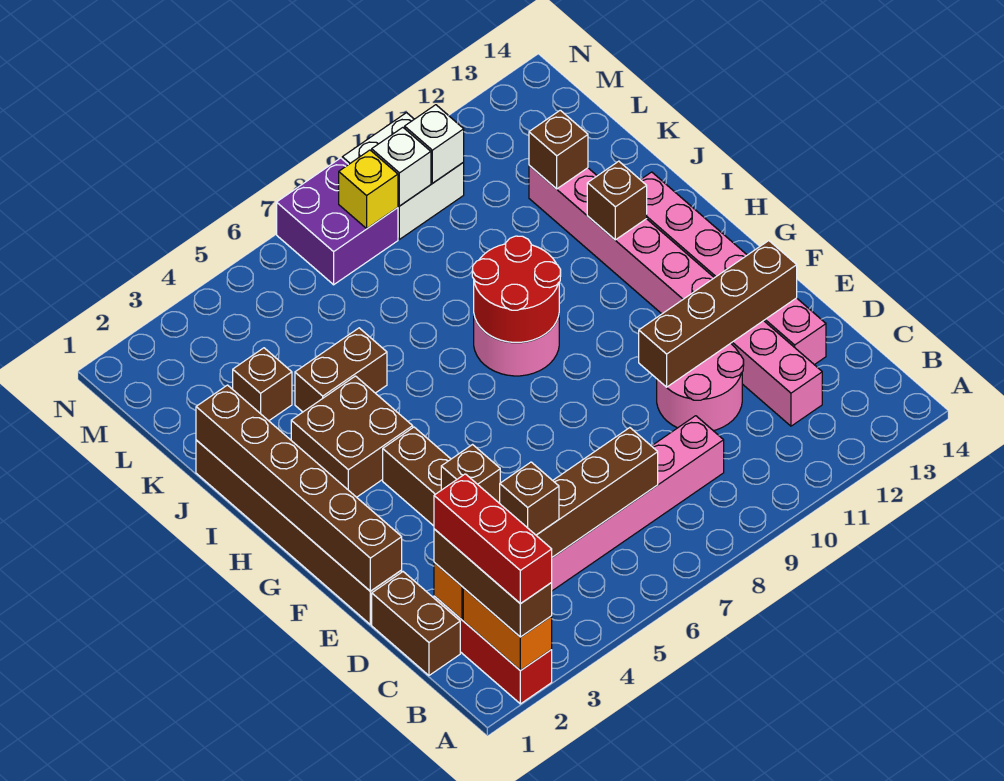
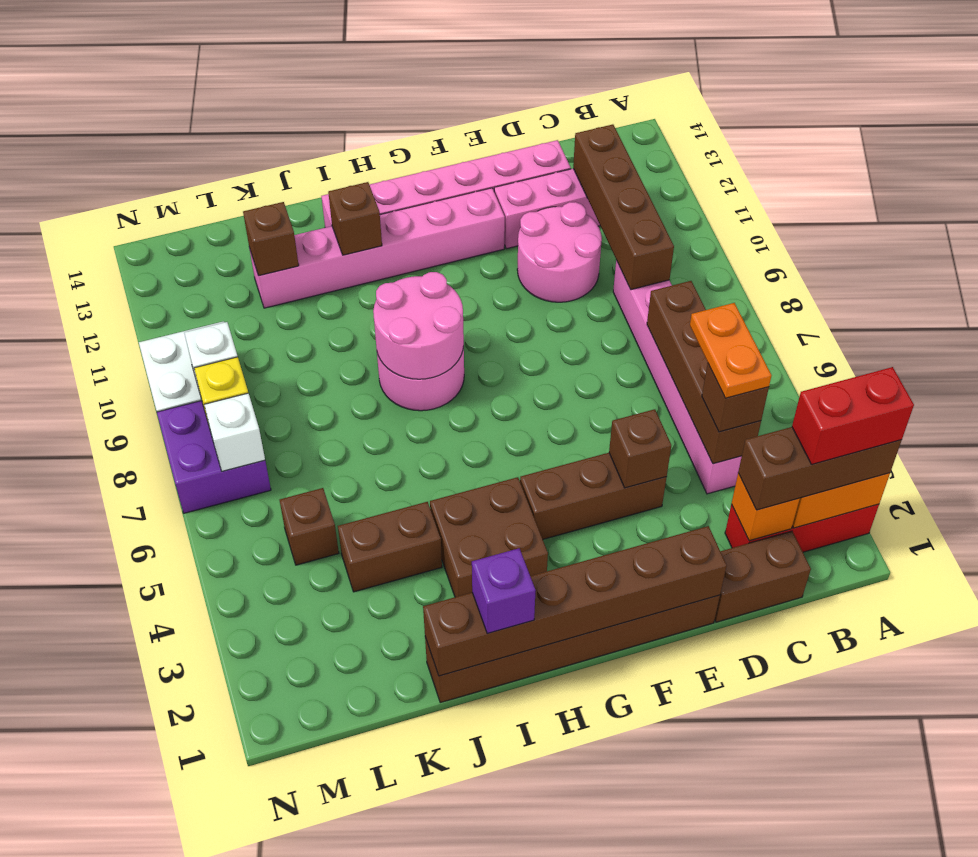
red 1x3 brick [434,474,552,604] -> red 1x2 brick [792,367,914,464]
none -> orange 1x2 plate [690,303,771,398]
brown 1x4 brick [639,241,797,387] -> brown 1x4 brick moved to [573,124,674,290]
red 2x2 round brick [472,236,561,342] -> pink 2x2 round brick [373,272,464,379]
none -> purple 1x1 brick [472,548,536,634]
brown 1x2 brick [295,328,387,412] -> brown 1x2 brick turned to [338,502,442,592]
brown 1x1 brick [233,348,292,421] -> brown 1x1 brick moved to [280,488,339,565]
white 1x1 brick [405,105,464,183] -> white 1x1 brick moved to [204,393,265,471]

